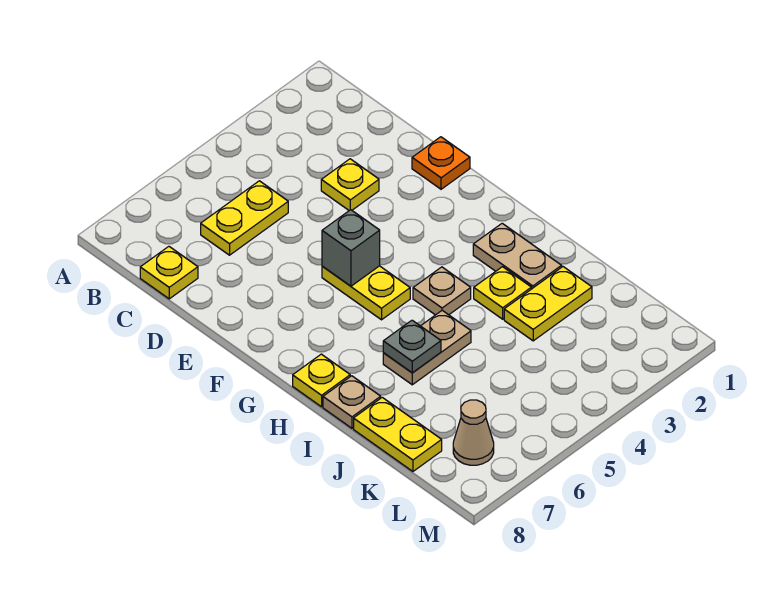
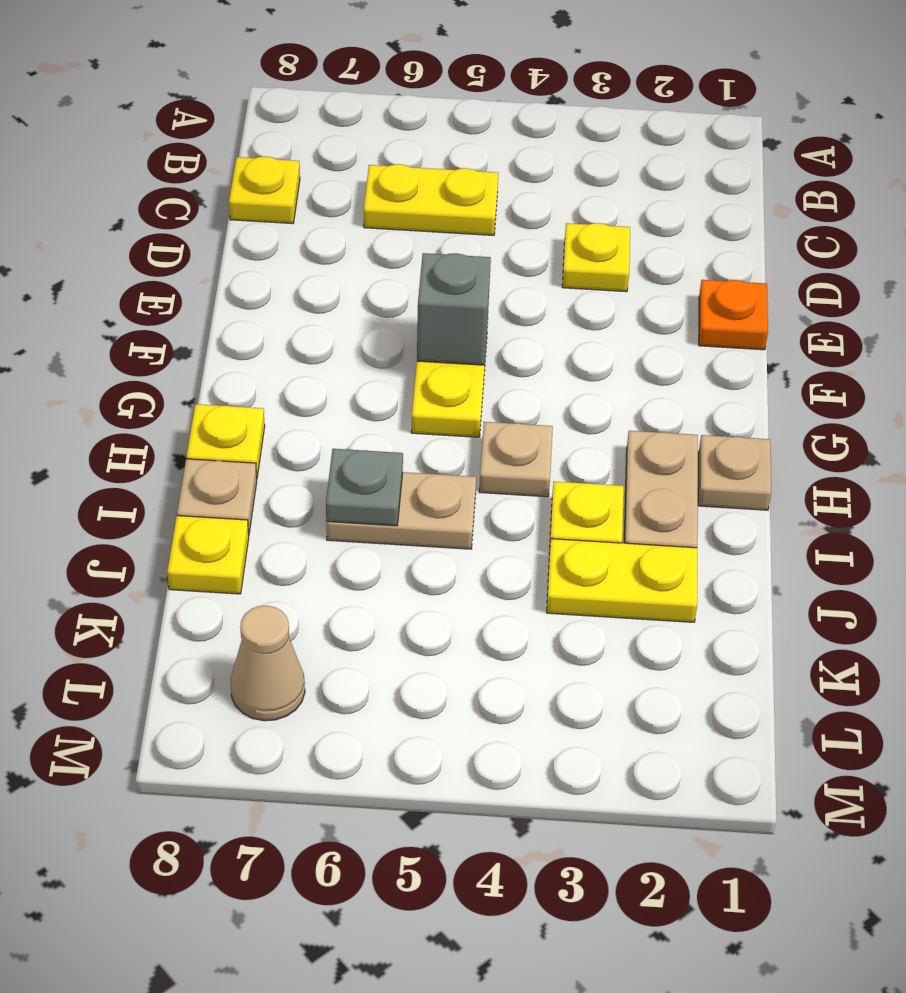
none -> tan 1x1 plate [698,435,771,510]
yellow 1x2 plate [354,397,442,471] -> yellow 1x1 plate [167,516,249,594]

